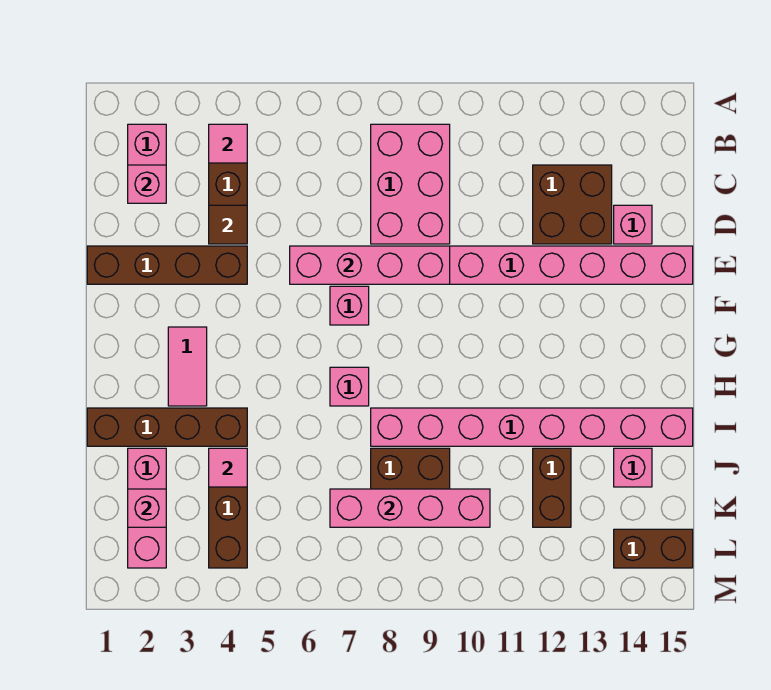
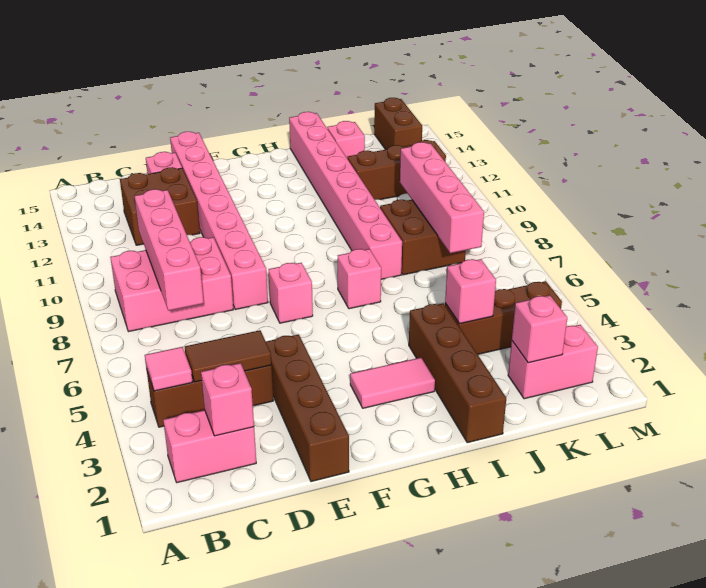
brown 1x1 tile [209,205,247,244] -> brown 1x2 tile [185,330,272,382]
pink 1x4 brick [290,246,450,284] -> pink 1x4 brick moved to [135,189,204,311]
pink 1x3 brick [128,448,166,568] -> pink 1x2 brick [508,325,598,399]
pink 1x1 tile [209,448,247,487] -> pink 1x1 brick [445,259,496,324]
brown 1x2 brick [533,448,571,527] -> brown 1x3 brick [347,140,446,200]

